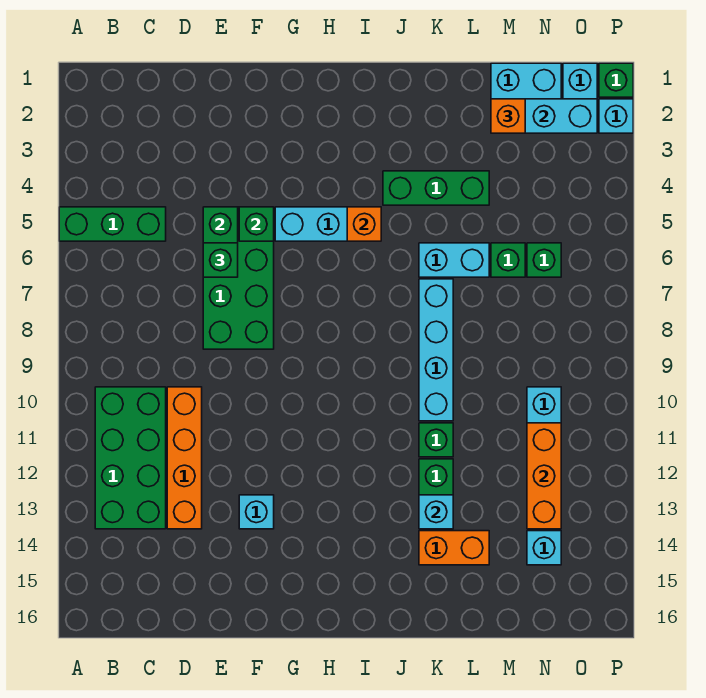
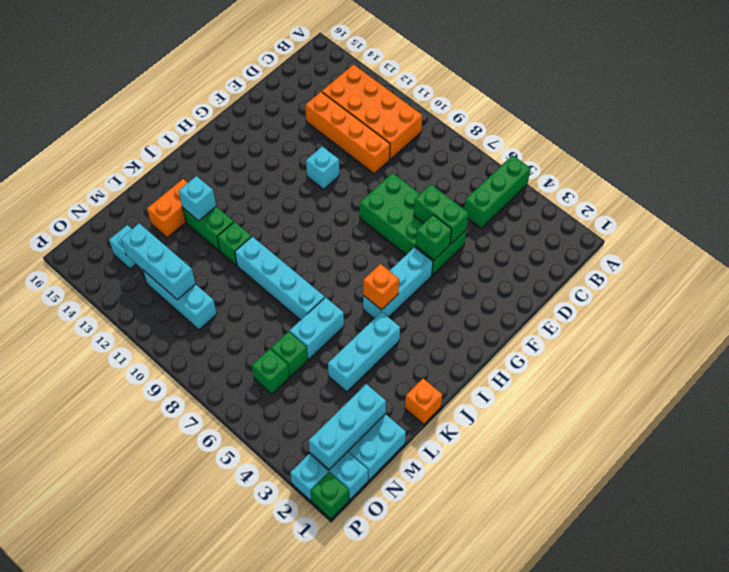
green 2x4 brick [95,387,166,529] -> orange 2x4 brick [322,65,422,159]
green 1x1 brick [203,243,238,277] -> none
cyan 1x1 brick [239,495,274,529] -> cyan 1x1 brick moved to [306,146,339,189]
green 1x3 brick [383,171,489,205] -> cyan 1x3 brick [328,312,400,392]
orange 1x1 brick [491,99,525,133] -> orange 1x1 brick moved to [405,379,442,424]
orange 1x3 brick [527,423,561,529] -> cyan 1x3 brick [121,223,195,300]

